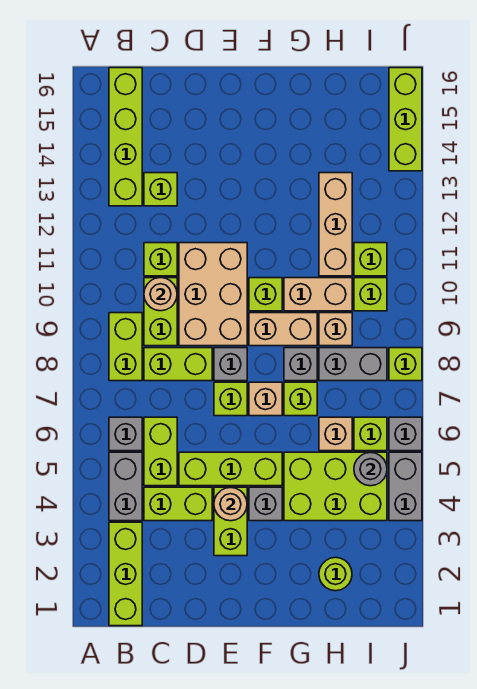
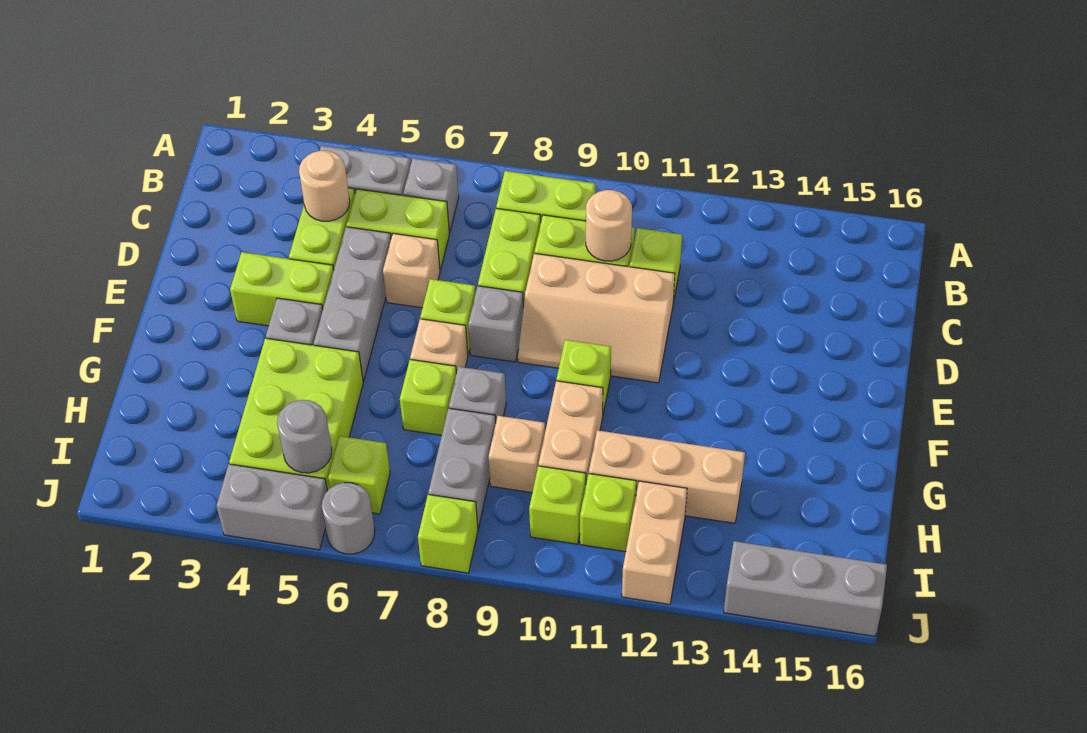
lime 1x3 brick [109,522,142,626] -> none
lime 1x4 brick [109,68,142,206] -> none
lime 1x1 brick [144,173,177,206] -> none
lime 1x3 brick [179,452,282,486] -> grey 1x3 brick [314,227,391,381]
tan 2x3 brick [179,243,247,346] -> tan 2x3 slope [518,253,675,383]
tan 1x1 round brick [214,487,247,521] -> tan 1x1 round brick moved to [299,151,350,221]
tan 1x2 brick [249,313,317,346] -> tan 1x2 brick moved to [622,481,687,604]
lime 1x1 round brick [319,557,352,591] -> none
tan 1x1 brick [319,417,352,451] -> tan 1x1 brick moved to [383,234,440,308]
grey 1x1 brick [389,417,422,451] -> grey 1x1 round brick [322,483,375,554]
lime 1x3 brick [389,68,422,171] -> grey 1x3 brick [724,541,887,636]

